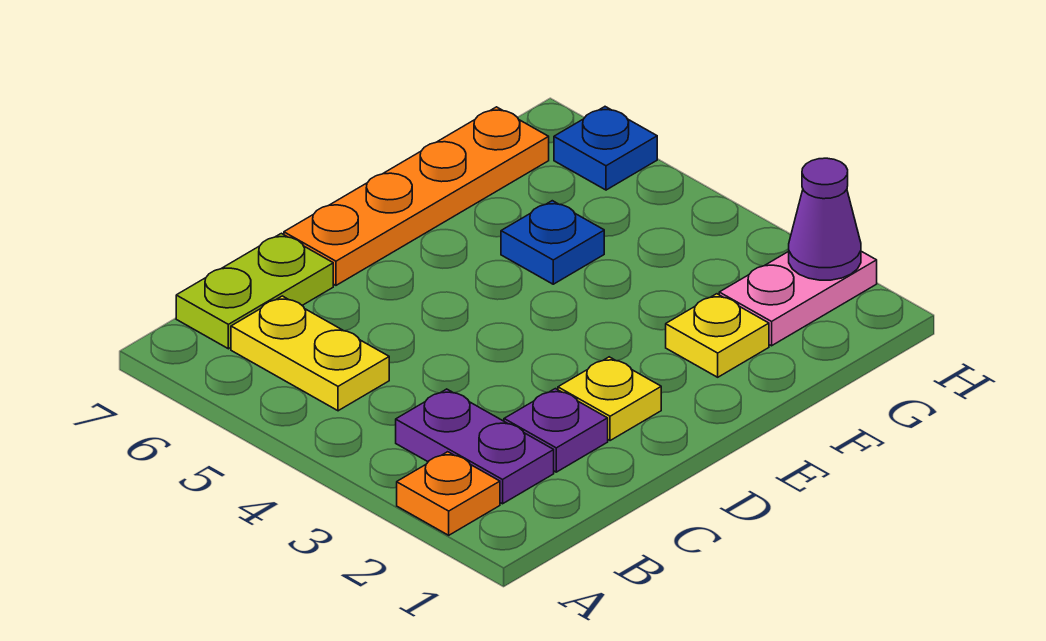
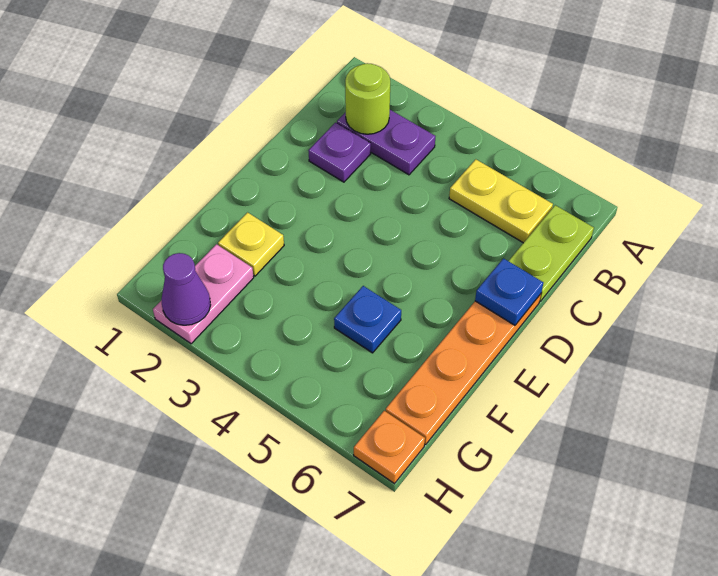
orange 1x1 plate [397,452,500,535] -> orange 1x1 plate moved to [354,411,425,484]
none -> lime 1x1 round brick [345,63,390,134]
yellow 1x1 plate [558,357,661,441] -> none
blue 1x1 plate [554,107,657,190] -> blue 1x1 plate moved to [475,258,543,325]

